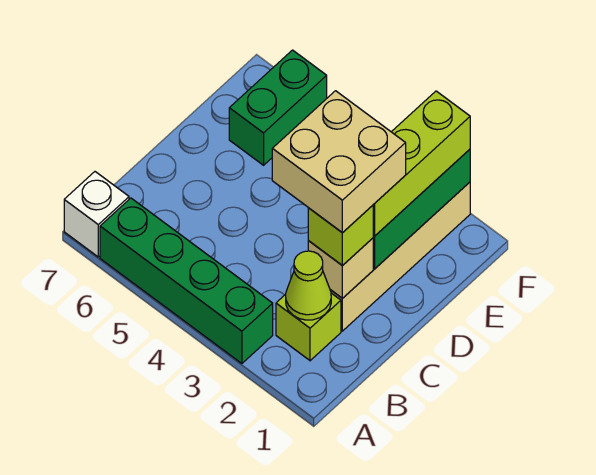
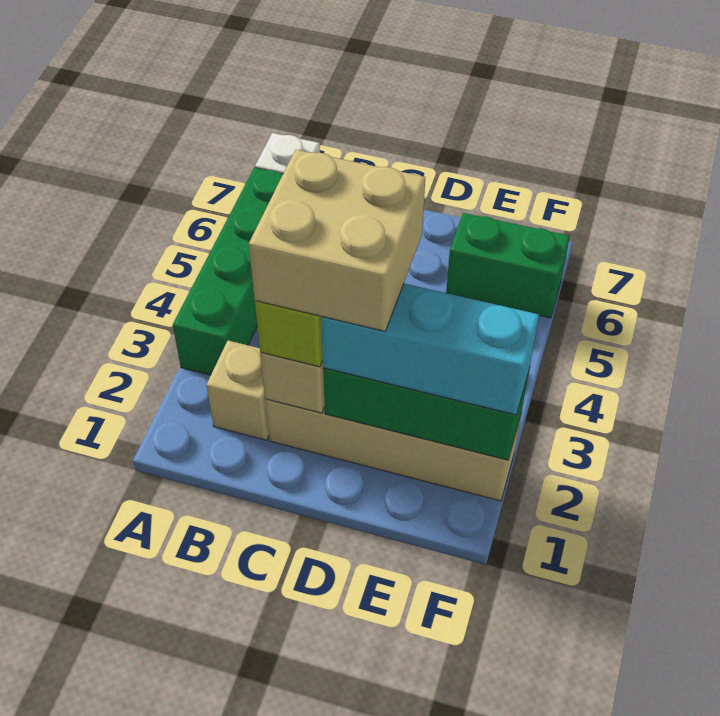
lime 1x1 brick [276,293,341,361] -> tan 1x1 brick [207,341,269,440]
lime 1x1 cone [286,251,331,320] -> none
lime 1x3 brick [373,91,470,236] -> cyan 1x3 brick [321,284,539,415]

